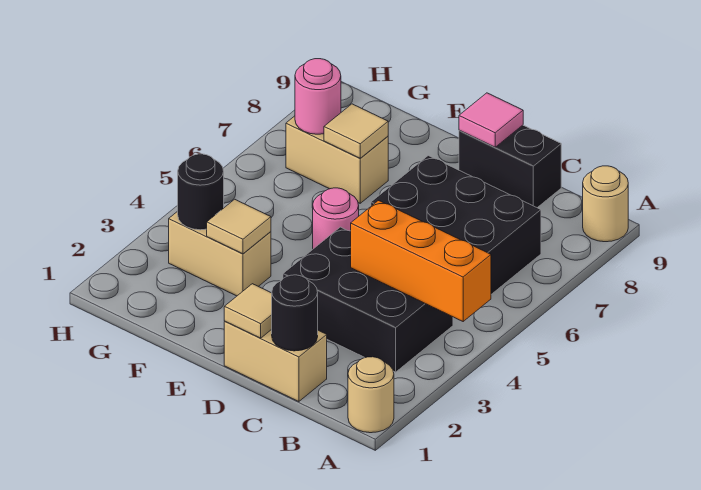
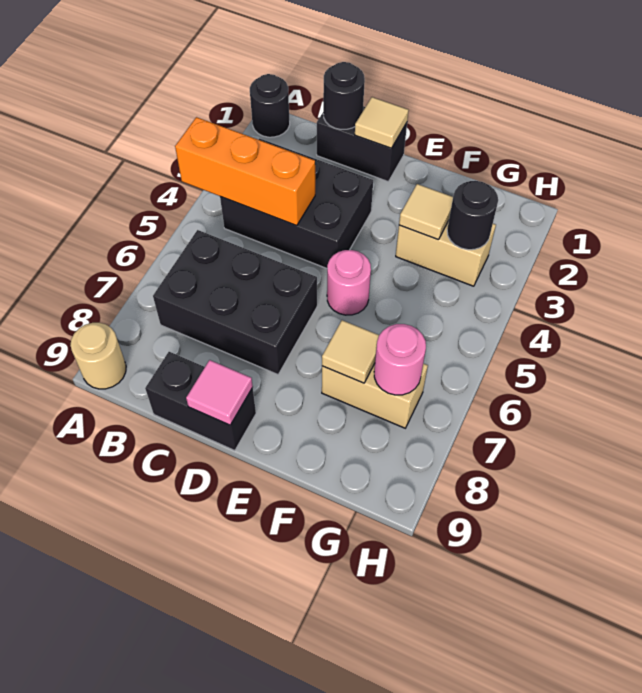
tan 1x1 round brick [348,357,394,433] -> black 1x1 round brick [250,74,290,137]
tan 1x2 brick [224,321,327,402] -> black 1x2 brick [317,106,407,182]

